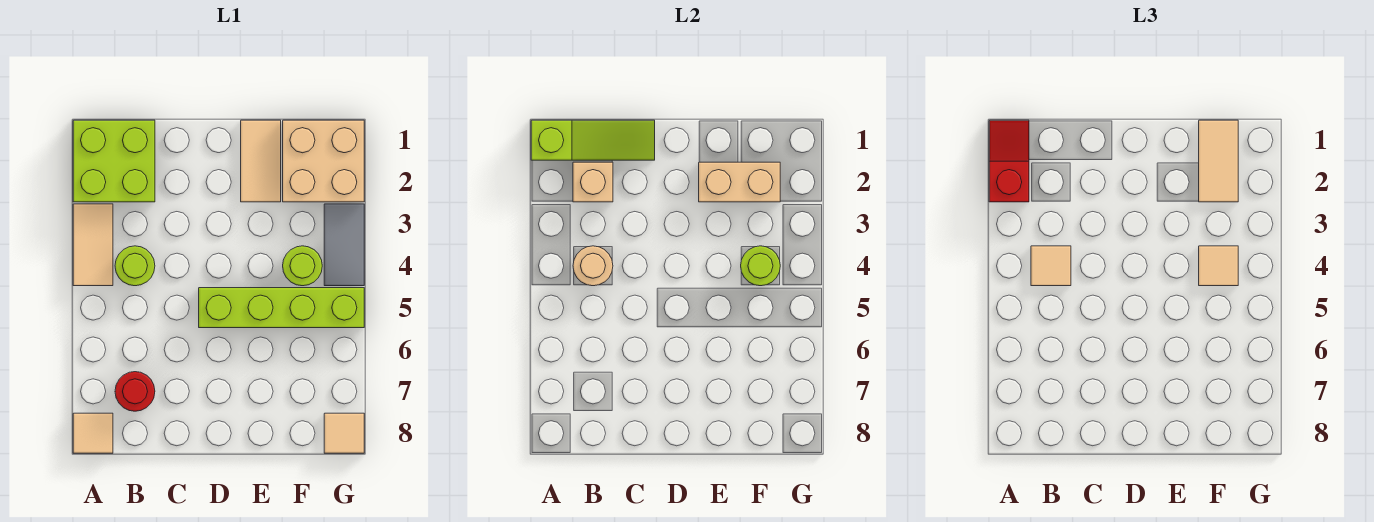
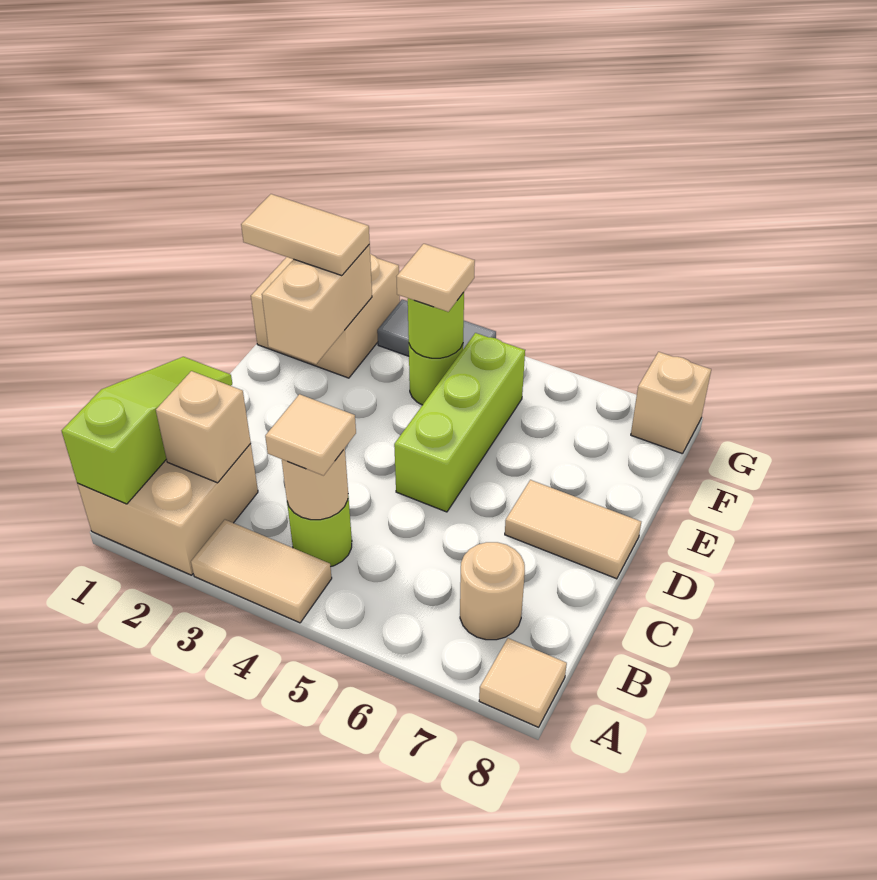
lime 2x2 brick [73,120,155,202] -> tan 2x2 brick [77,444,258,575]
red 1x2 slope [989,120,1029,202] -> none
red 1x1 round brick [115,372,155,411] -> tan 1x1 round brick [460,542,525,640]
lime 1x4 brick [199,288,364,328] -> lime 1x3 brick [394,333,525,512]
tan 1x2 tile [241,120,281,202] -> tan 1x2 tile moved to [505,480,641,579]
tan 1x1 tile [324,413,364,453] -> tan 1x1 brick [631,352,711,454]

